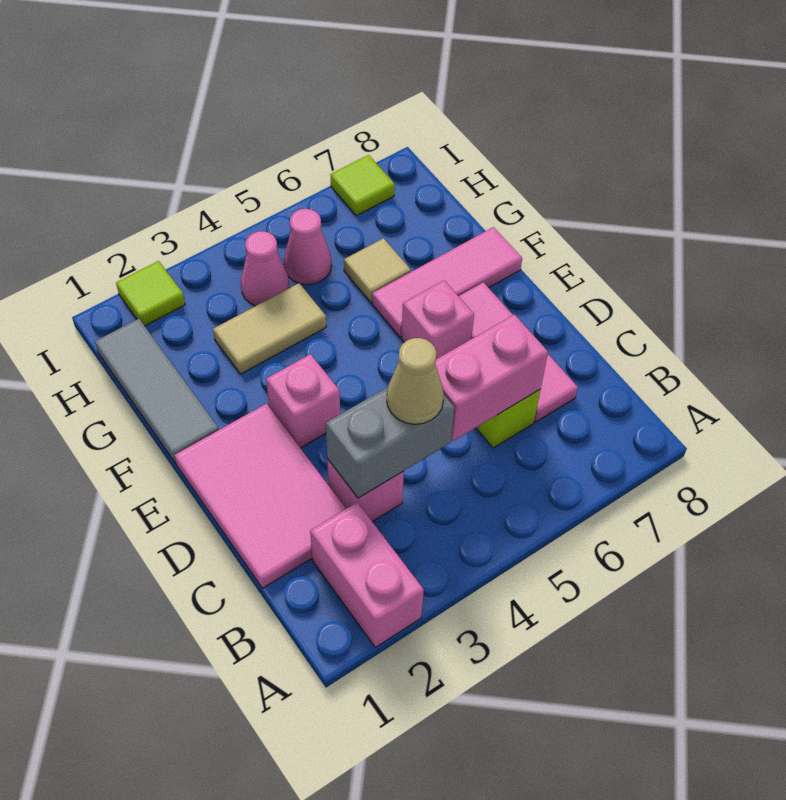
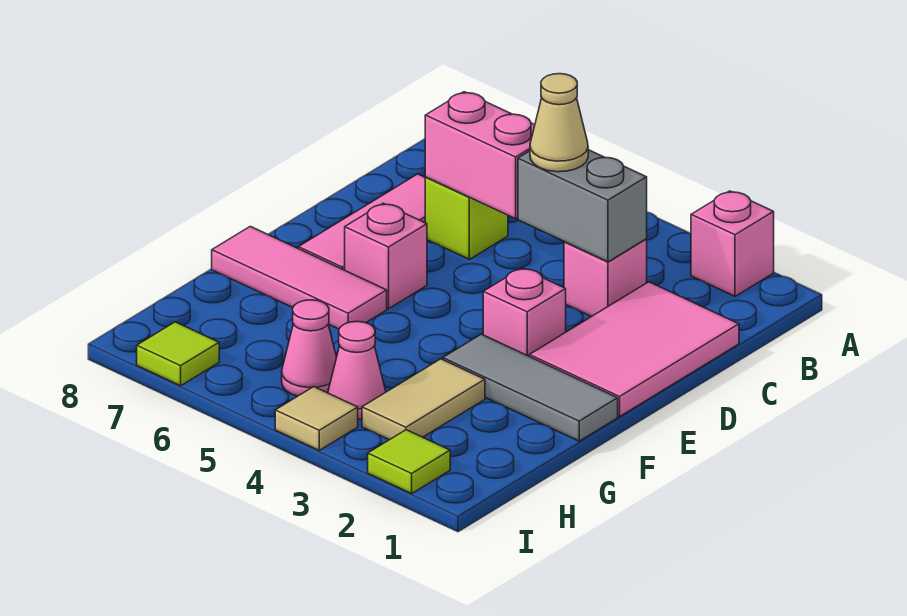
pink 1x2 brick [310,503,424,647] -> pink 1x1 brick [691,191,774,296]
grey 1x3 tile [95,319,219,463] -> grey 1x3 tile turned to [443,334,618,441]
tan 1x2 tile [213,283,326,374] -> tan 1x2 tile turned to [362,359,485,440]
tan 1x1 tile [344,238,411,303] -> tan 1x1 tile moved to [275,387,358,450]

